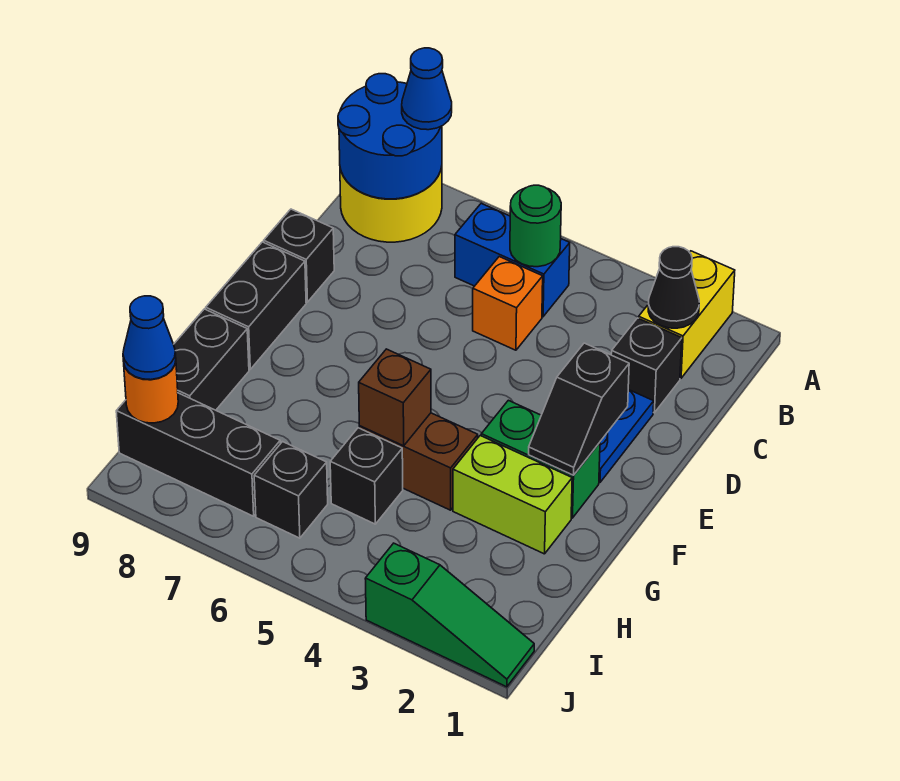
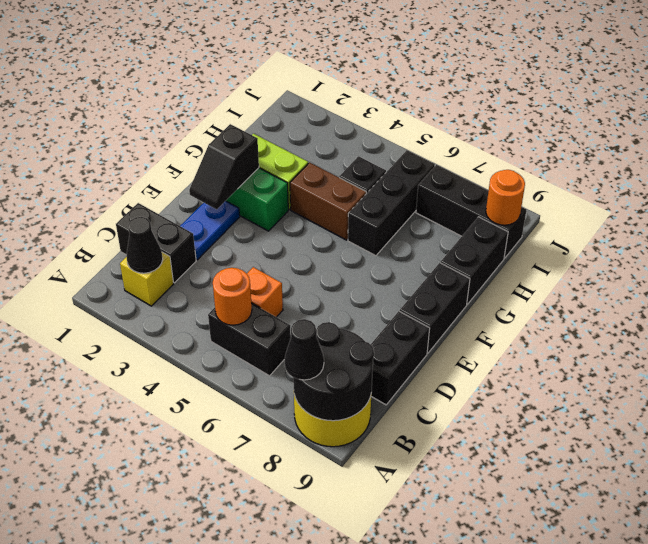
yellow 1x2 brick [639,251,735,378] -> yellow 1x1 brick [120,252,174,306]
blue 2x2 round brick [338,74,442,199] -> black 2x2 round brick [293,322,374,421]
blue 1x1 cone [402,48,452,130] -> black 1x1 cone [284,319,324,380]
blue 1x2 brick [455,203,570,317] -> black 1x2 brick [208,303,291,376]
green 1x1 round brick [510,185,561,267] -> orange 1x1 round brick [213,268,252,325]
black 1x1 brick [611,318,682,413] -> black 1x2 brick [116,203,196,283]
black 1x1 brick [264,209,334,302] -> black 1x2 brick [371,311,430,405]
black 1x2 slope [529,343,629,475] -> black 1x2 slope turned to [189,124,259,209]
brown 1x1 brick [359,349,431,446] -> none
black 1x1 brick [254,442,328,538] -> black 1x3 brick [348,150,435,256]
blue 1x1 cone [123,296,176,380] -> none
green 1x3 slope [365,543,534,687] -> none

